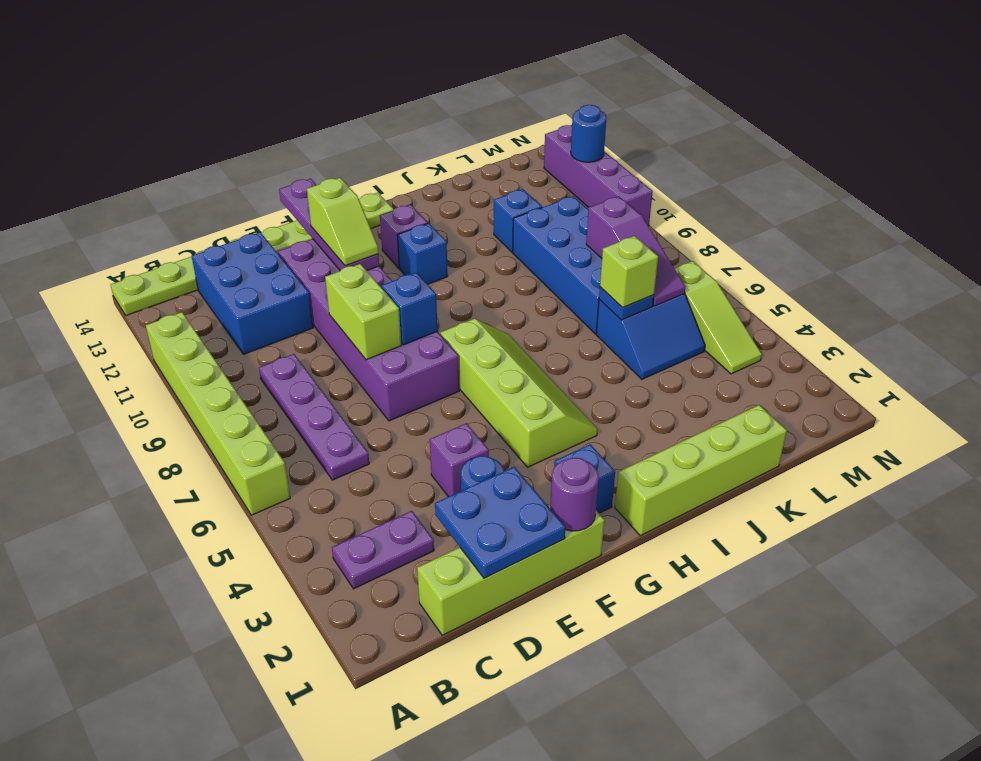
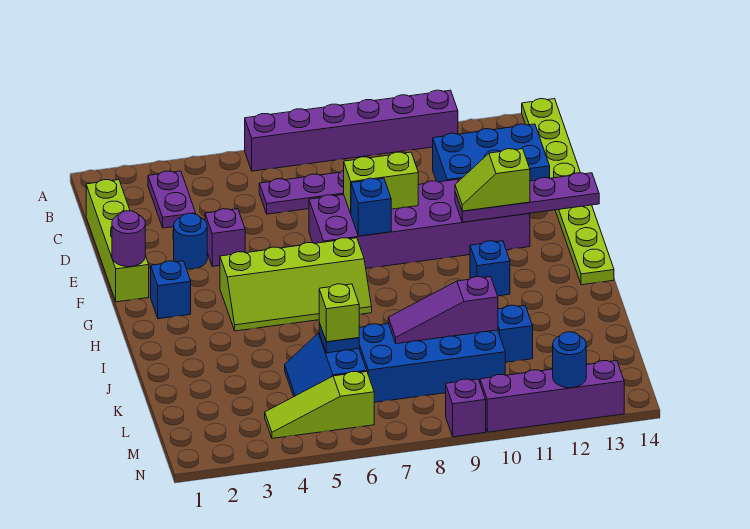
lime 1x6 brick [146,312,290,515] -> purple 1x6 brick [245,90,458,171]
blue 2x2 plate [435,467,565,578] -> none
lime 1x4 brick [615,405,787,536] -> none
purple 1x1 brick [380,205,428,268] -> purple 1x1 brick moved to [446,379,486,437]
purple 1x3 slope [586,196,685,306] -> purple 1x3 slope moved to [388,277,498,344]

